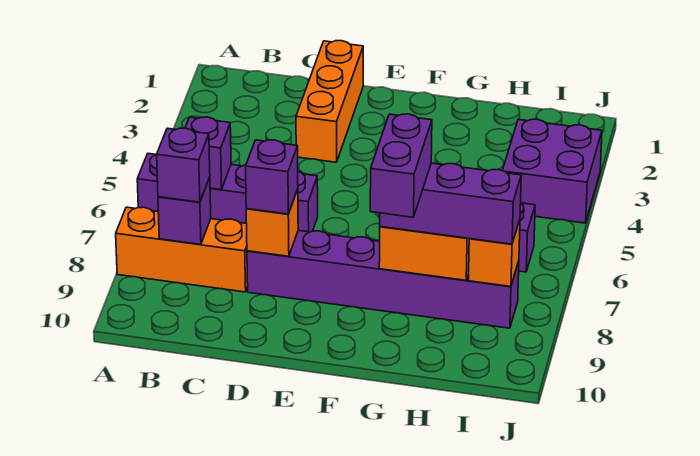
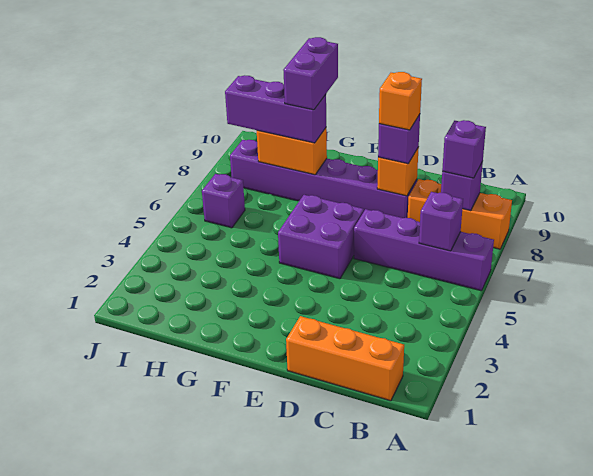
orange 1x3 brick [296,41,363,162] -> orange 1x3 brick turned to [286,316,404,401]
purple 2x2 brick [502,119,602,223] -> purple 2x2 brick moved to [278,195,364,279]
orange 1x1 brick [468,220,520,287] -> orange 1x1 brick moved to [379,72,422,130]

